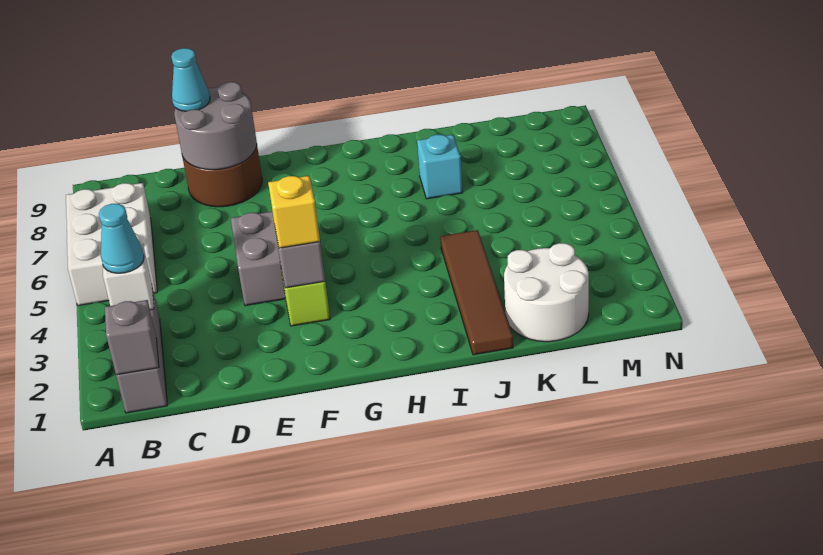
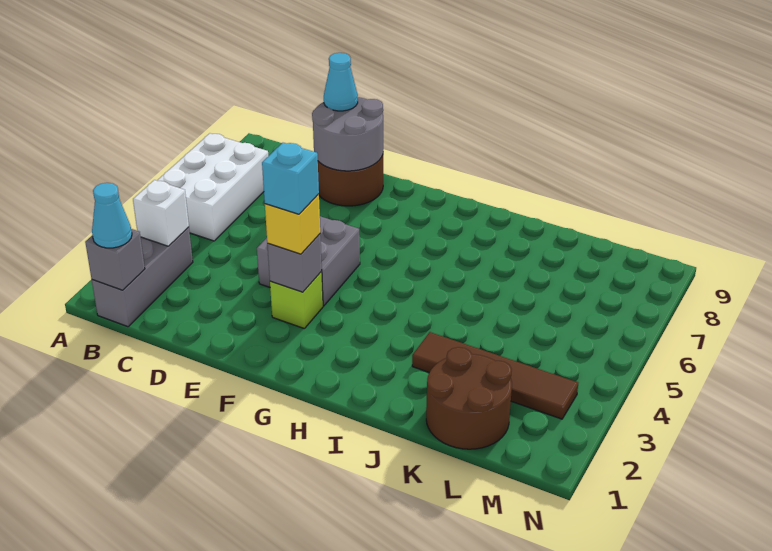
cyan 1x1 cone [99,204,144,273] -> cyan 1x1 cone moved to [92,183,132,248]
brown 1x4 tile [440,230,513,355] -> brown 1x4 tile turned to [412,332,578,419]
cyan 1x1 brick [417,135,463,199] -> cyan 1x1 brick moved to [262,143,319,214]
white 2x2 round brick [504,243,589,342] -> brown 2x2 round brick [426,347,512,449]

